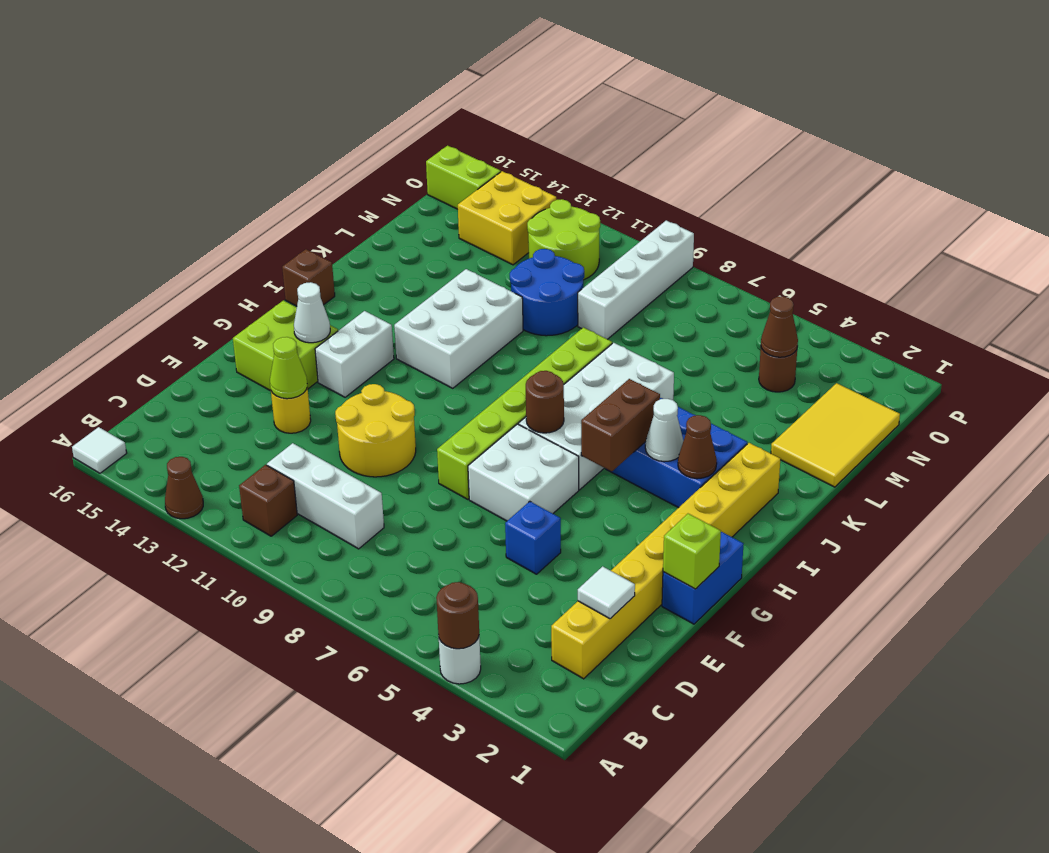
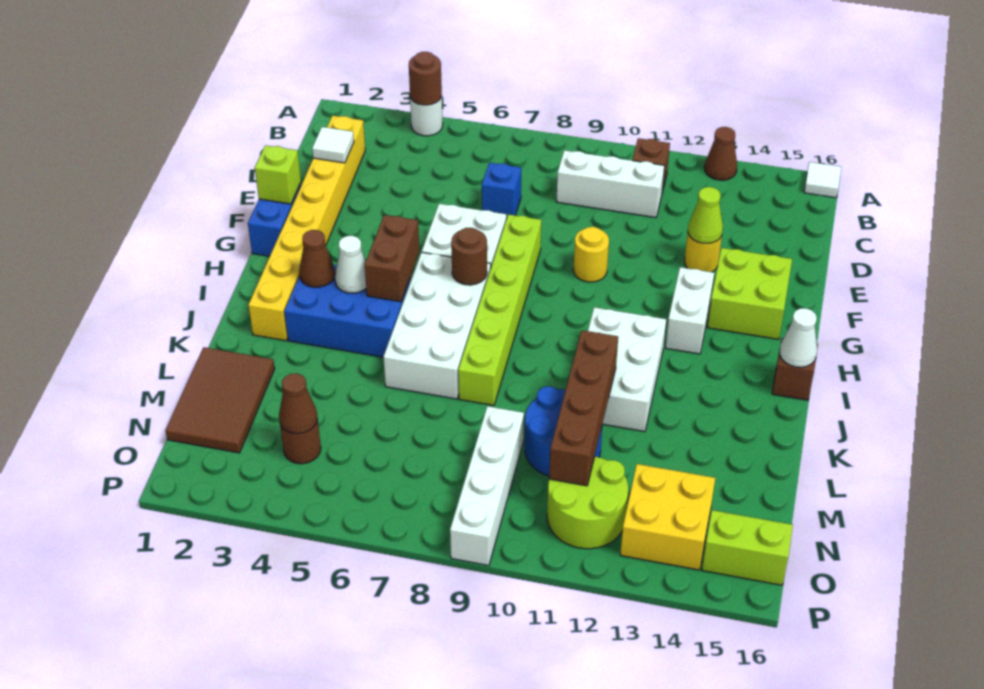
blue 1x1 brick [505,501,561,574] -> blue 1x1 brick moved to [482,163,521,219]
yellow 2x2 round brick [335,384,416,477] -> yellow 1x1 round brick [573,227,609,282]
white 1x1 cone [294,282,330,343] -> white 1x1 cone moved to [780,308,817,367]
none -> brown 1x4 brick [549,330,618,486]
yellow 2x3 tile [771,383,900,487] -> brown 2x3 tile [165,347,275,453]

